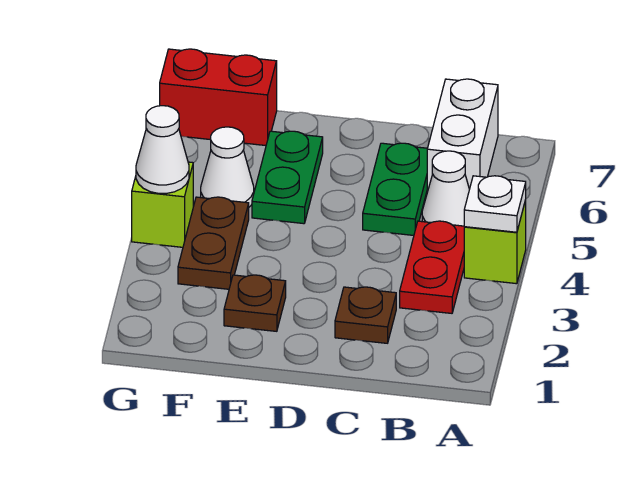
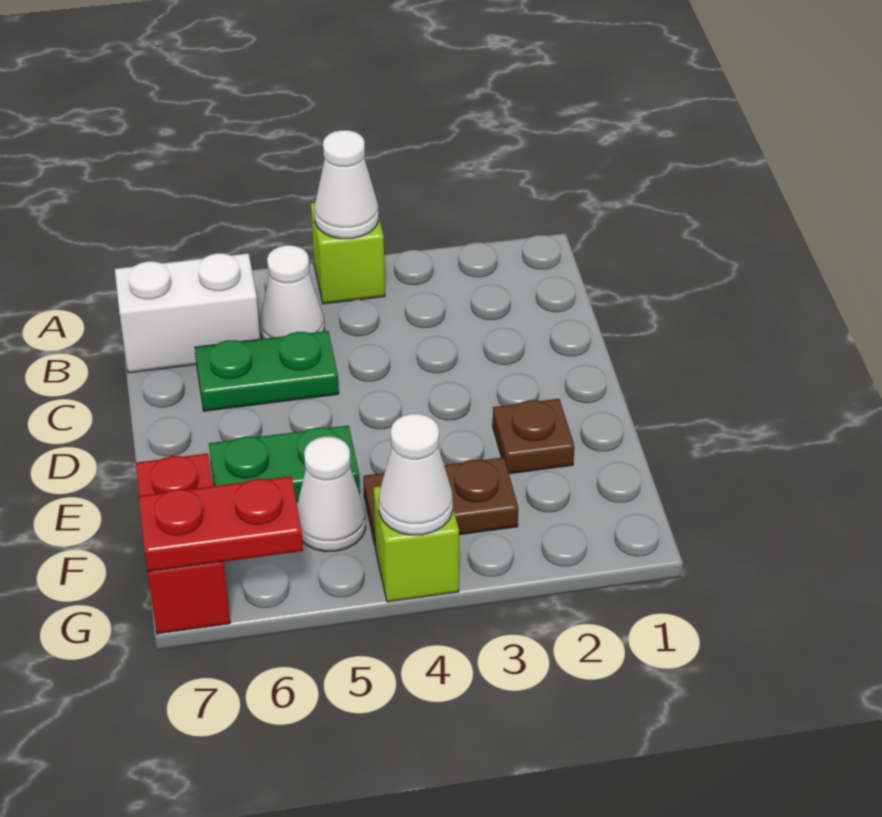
white 1x1 plate [464,176,526,232] -> white 1x1 cone [315,130,378,239]
red 1x2 plate [400,221,464,313] -> red 1x2 plate moved to [139,476,303,572]
brown 1x1 plate [335,287,396,343] -> none

